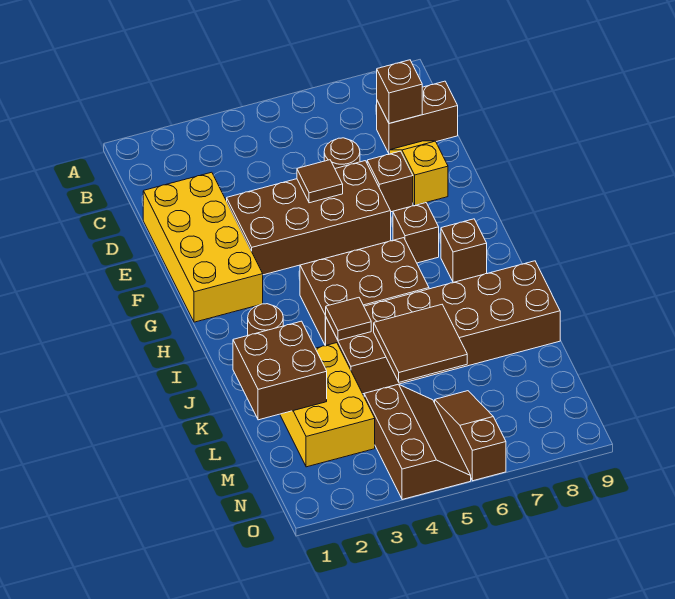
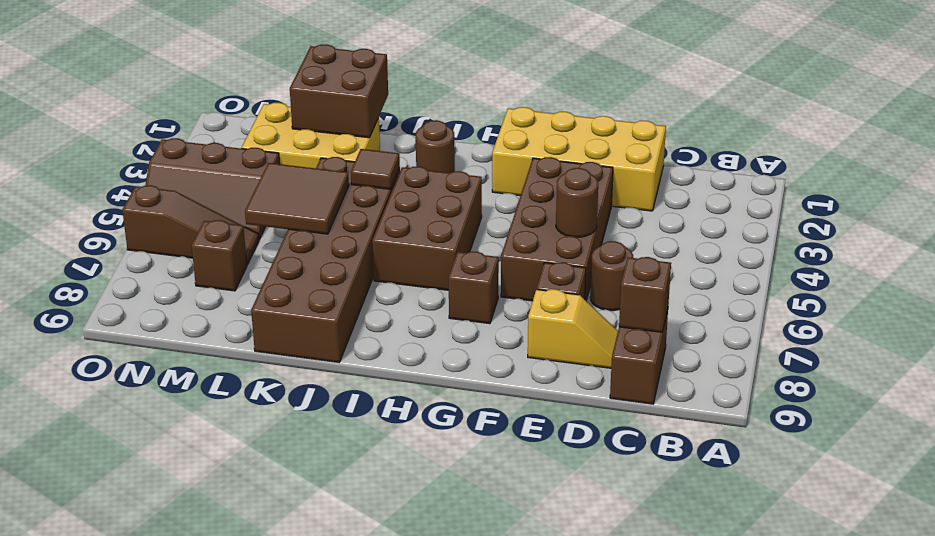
brown 1x1 tile [297,160,343,203] -> brown 1x1 round brick [556,168,598,237]
brown 1x1 brick [441,219,487,283] -> brown 1x1 brick moved to [192,220,247,291]

